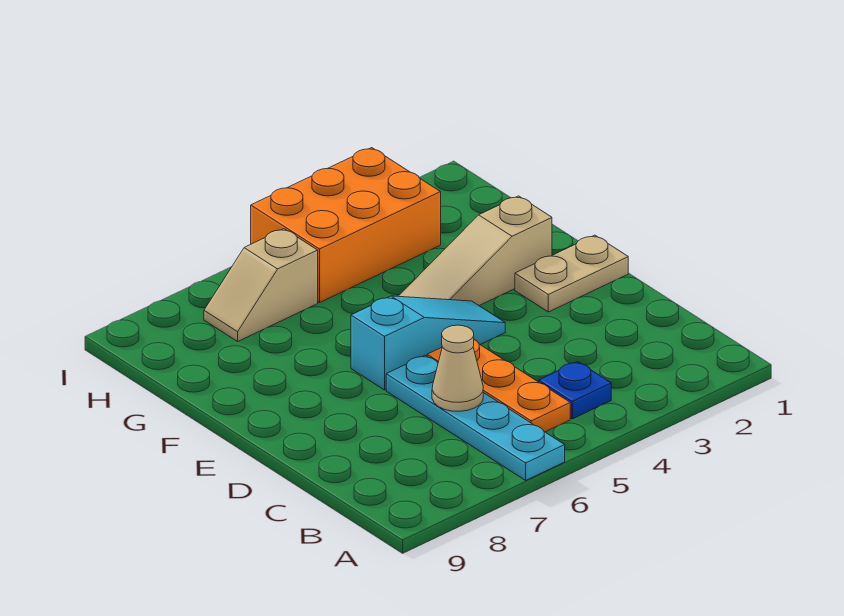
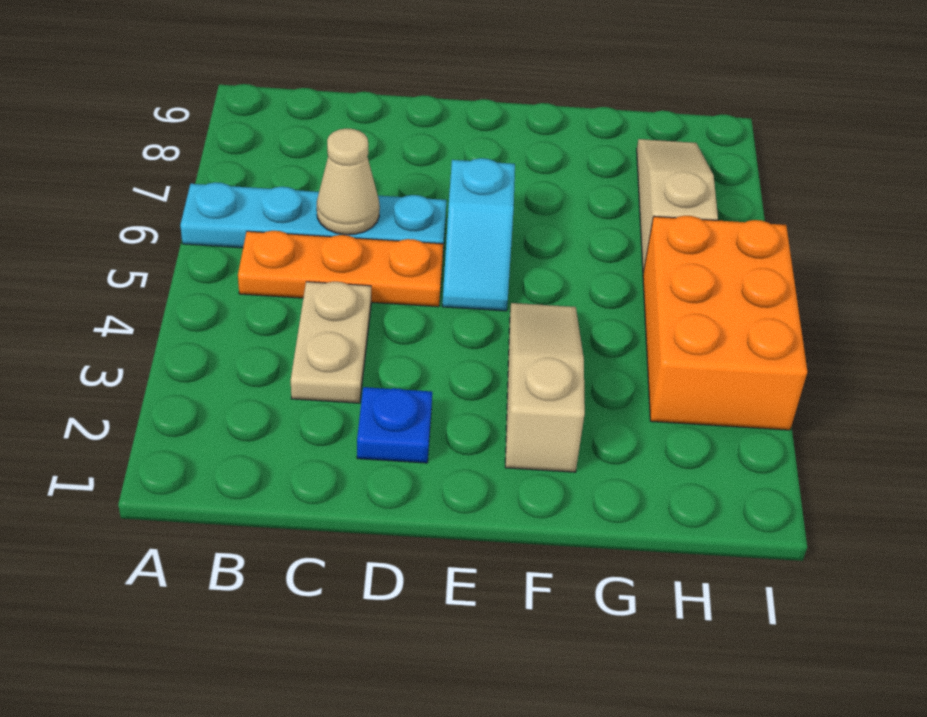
blue 1x1 plate [539,362,611,419] -> blue 1x1 plate moved to [357,387,432,463]
tan 1x2 plate [515,235,628,312] -> tan 1x2 plate moved to [291,282,371,403]
cyan 1x3 slope [351,296,505,390] -> cyan 1x2 slope [442,158,515,311]
tan 1x2 slope [204,229,318,341] -> tan 1x3 slope [637,139,718,272]

